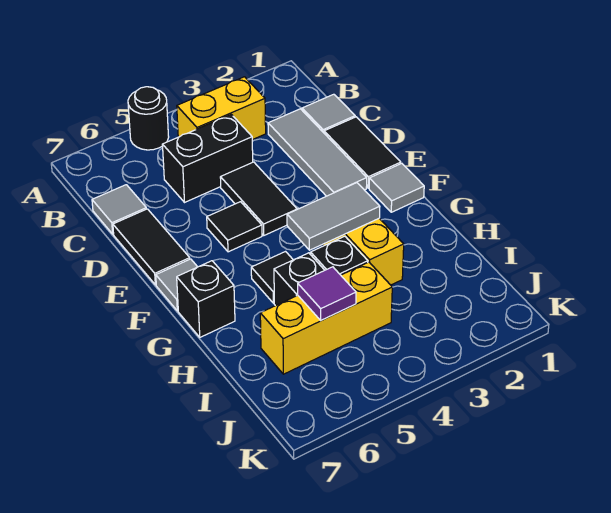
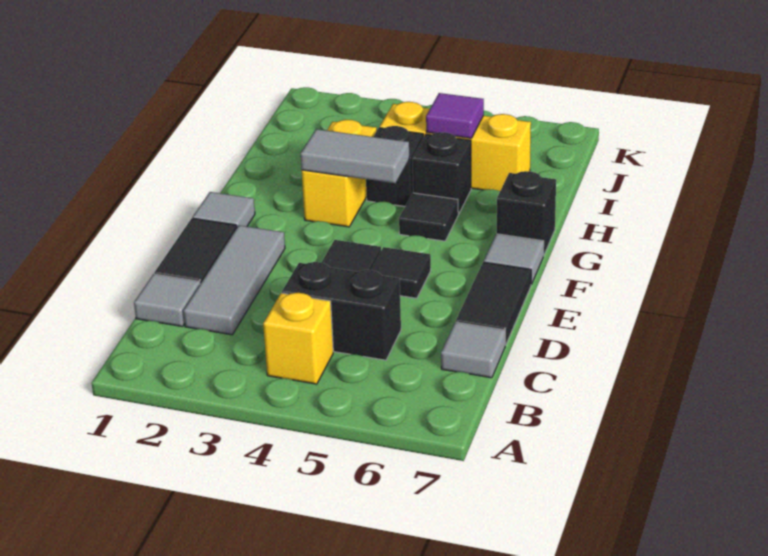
black 1x1 round brick [128,87,169,150] -> none
yellow 1x2 brick [177,77,266,140] -> yellow 1x1 brick [263,293,333,384]

